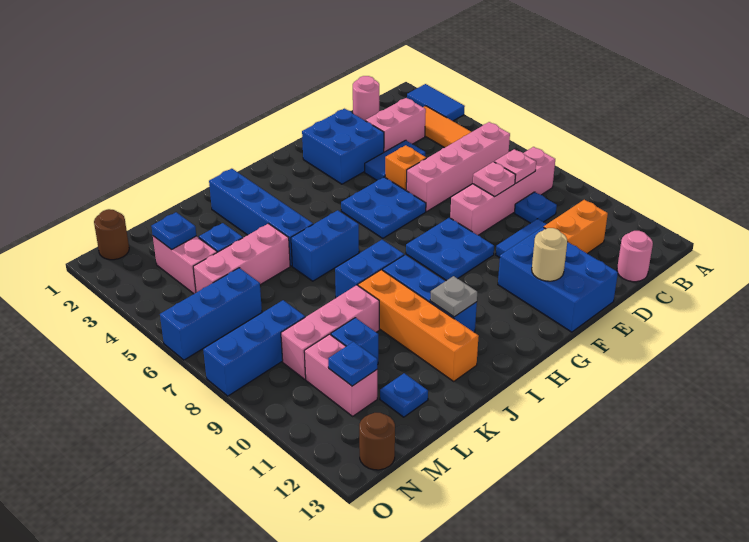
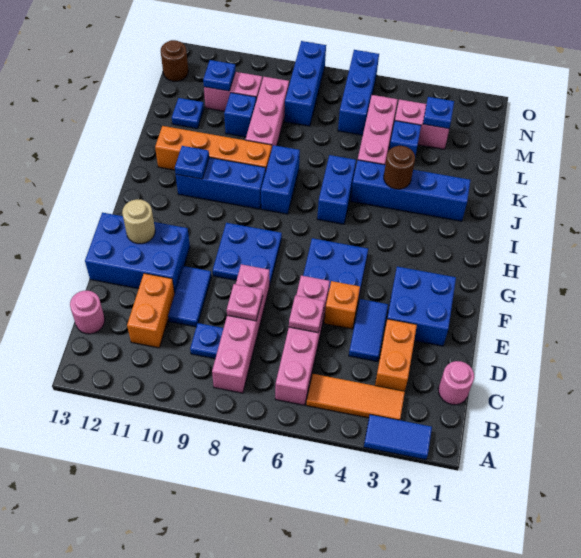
pink 1x2 brick [365,98,426,152] -> orange 1x2 brick [375,319,417,391]
pink 1x1 plate [494,149,536,183] -> pink 1x1 plate moved to [289,295,324,333]
grey 1x1 plate [430,276,477,317] -> blue 1x1 plate [175,146,209,179]
brown 1x1 round brick [94,209,129,260] -> brown 1x1 round brick moved to [384,146,415,189]

